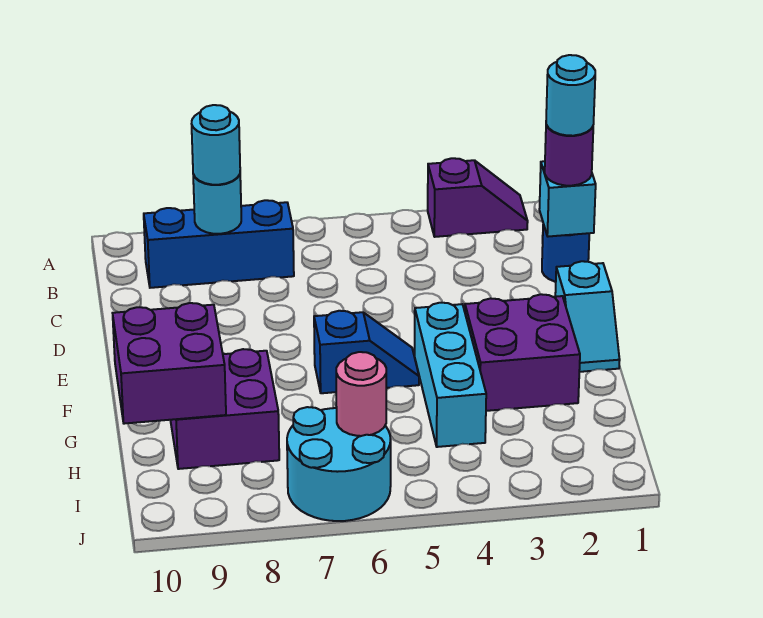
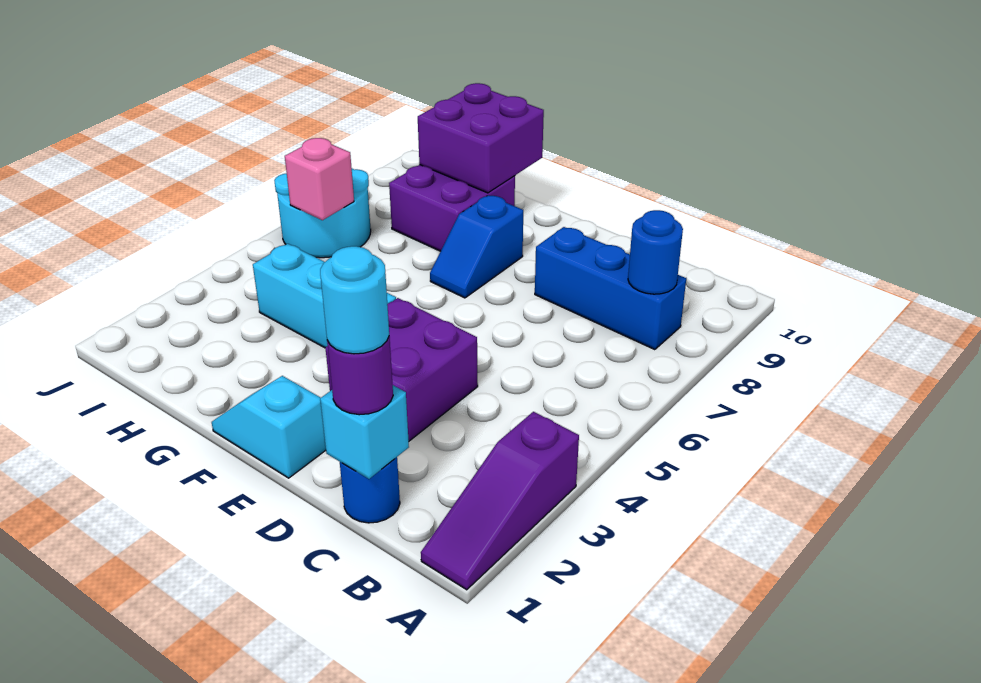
purple 1x2 slope [428,158,528,237] -> purple 1x3 slope [421,412,579,590]
blue 1x3 brick [144,200,294,288] -> blue 1x3 brick turned to [535,227,686,350]
cyan 1x1 round brick [193,175,241,234] -> blue 1x1 round brick [628,210,683,294]
cyan 1x1 round brick [192,105,240,185] -> none
purple 2x2 brick [465,294,580,411] -> purple 2x2 brick moved to [326,298,478,441]
blue 1x2 slope [314,311,419,393] -> blue 1x2 slope moved to [430,195,523,298]
pink 1x1 round brick [336,352,386,436] -> pink 1x1 brick [285,138,354,220]

